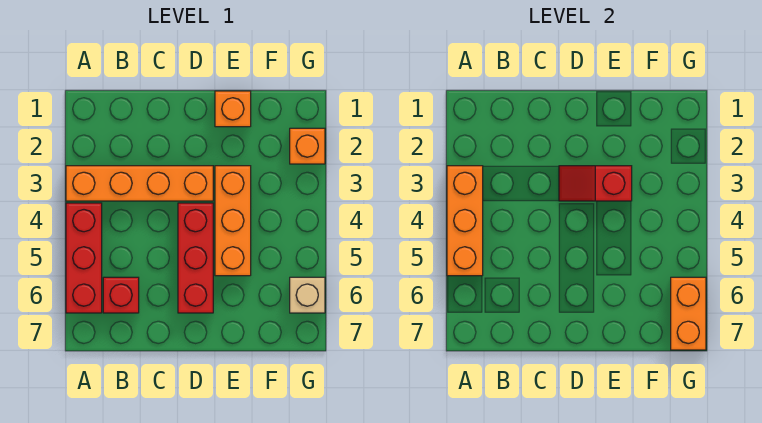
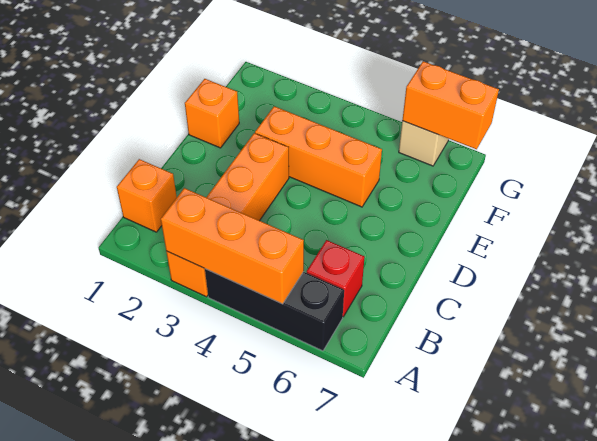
red 1x3 brick [66,203,102,313] -> black 1x3 brick [205,269,344,351]
red 1x2 slope [559,166,632,201] -> none
red 1x3 brick [178,203,213,313] -> none
orange 1x1 brick [290,128,325,164] -> orange 1x1 brick moved to [117,159,177,232]

